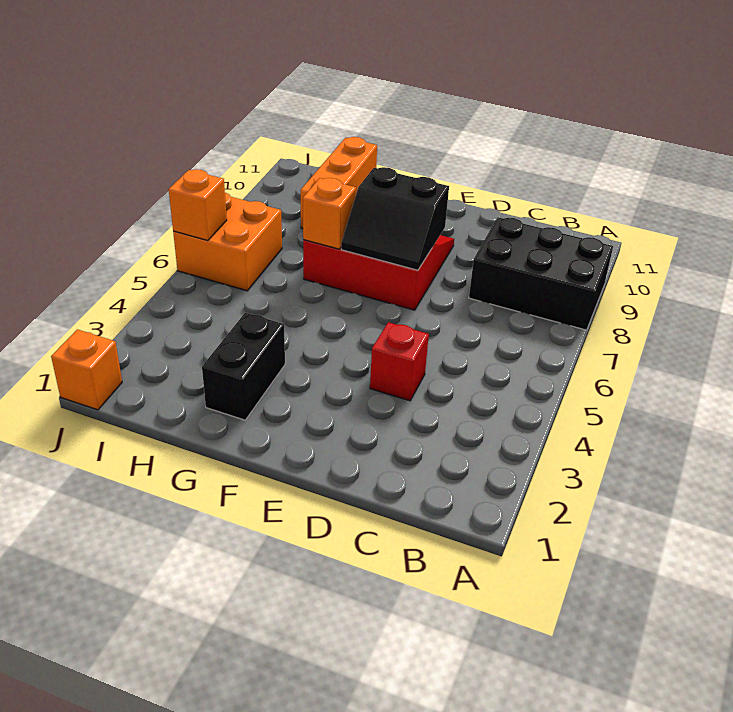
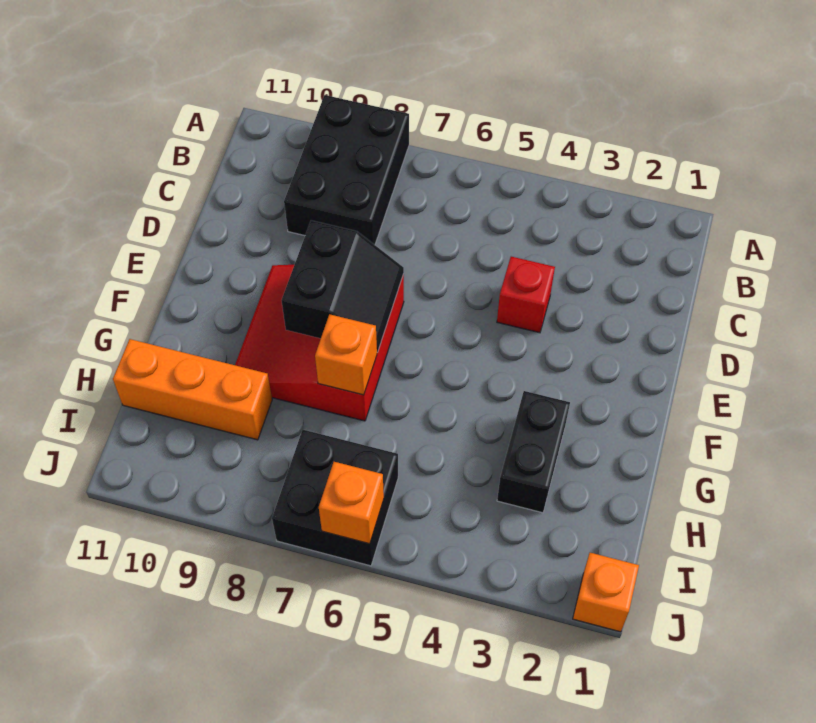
black 1x2 brick [202,313,285,420] -> black 1x2 brick turned to [497,391,570,513]
orange 2x2 brick [173,193,282,291] -> black 2x2 brick [272,430,398,566]

